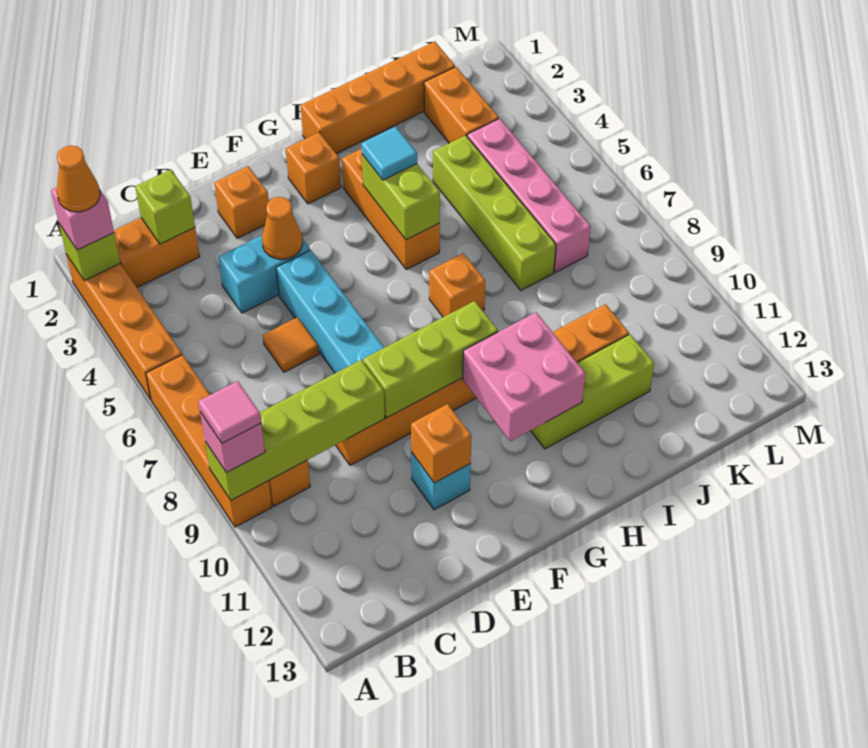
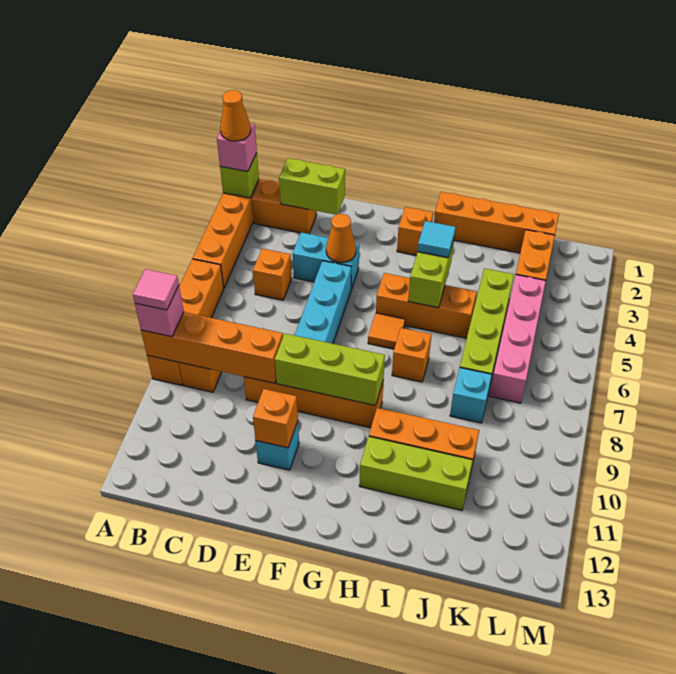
lime 1x4 brick [205,360,385,500] -> orange 1x4 brick [141,312,283,383]
lime 1x1 brick [135,170,195,244] -> lime 1x2 brick [279,158,345,215]
orange 1x1 tile [263,317,319,372] -> orange 1x1 tile moved to [368,313,405,349]
orange 1x1 brick [214,166,269,238] -> orange 1x1 brick moved to [253,249,292,300]
pink 2x2 brick [463,312,585,441] -> none
orange 1x3 brick [342,149,440,269] -> orange 1x3 brick turned to [376,273,477,338]
none -> cyan 1x1 brick [450,368,492,423]

